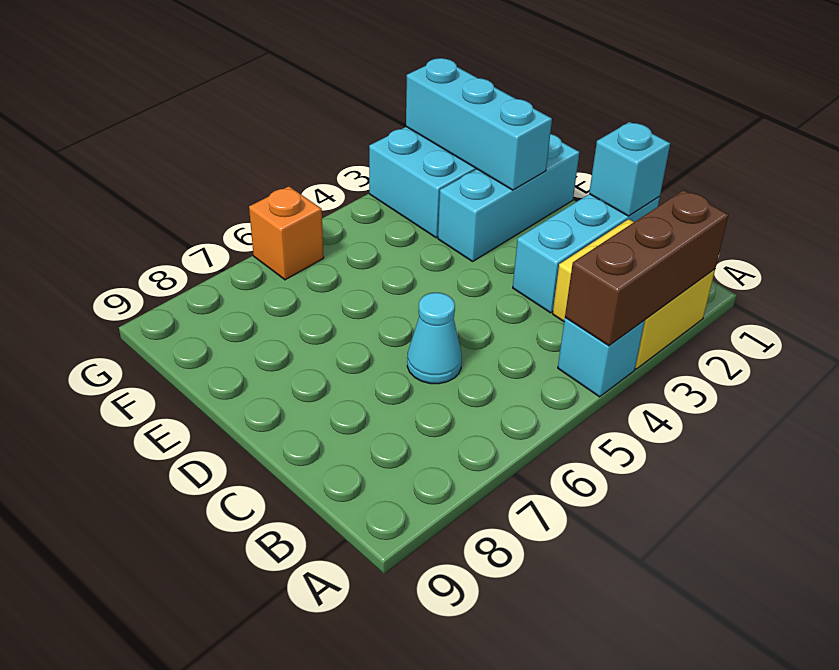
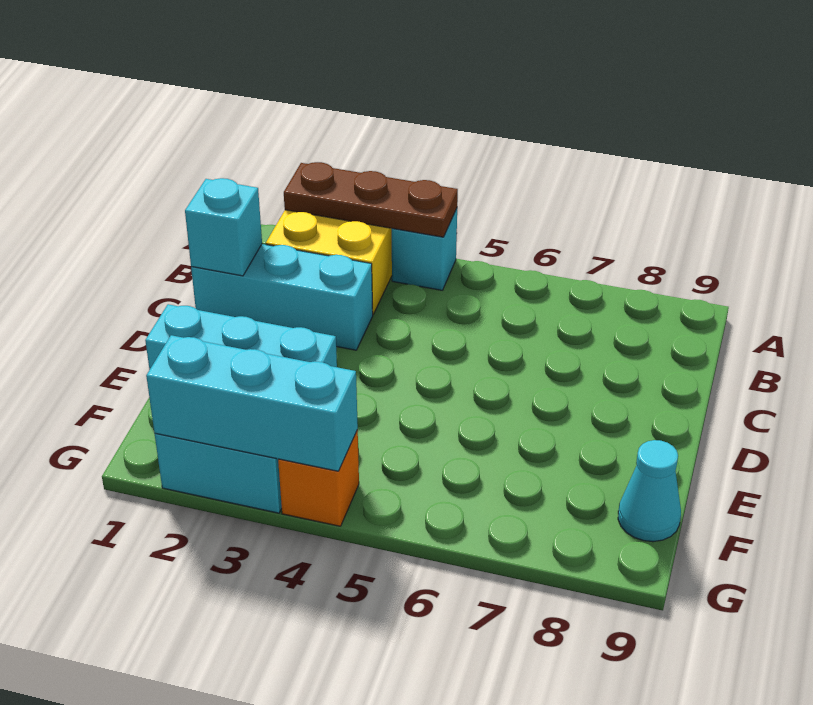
brown 1x3 brick [565,190,729,346] -> brown 1x3 plate [284,162,458,237]
cyan 1x1 cone [407,293,462,384] -> cyan 1x1 cone moved to [618,440,681,542]
cyan 1x3 brick [406,58,552,190] -> cyan 1x3 brick turned to [146,335,358,471]
orange 1x1 brick [249,186,324,280] -> orange 1x1 brick moved to [278,430,359,526]

